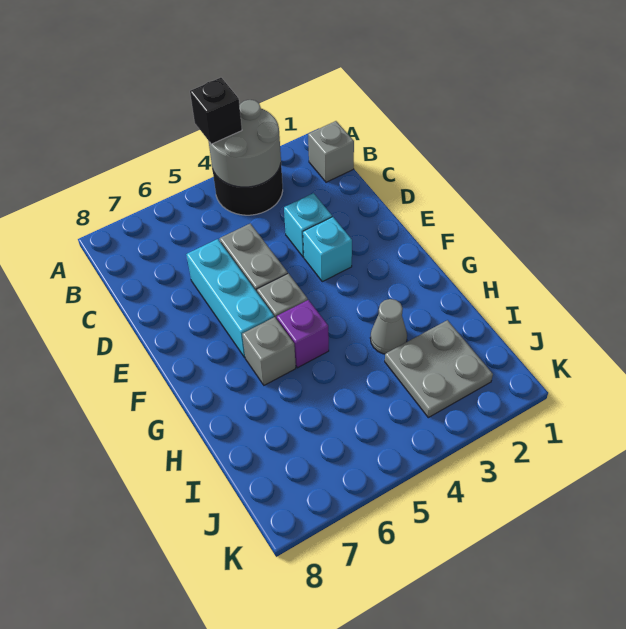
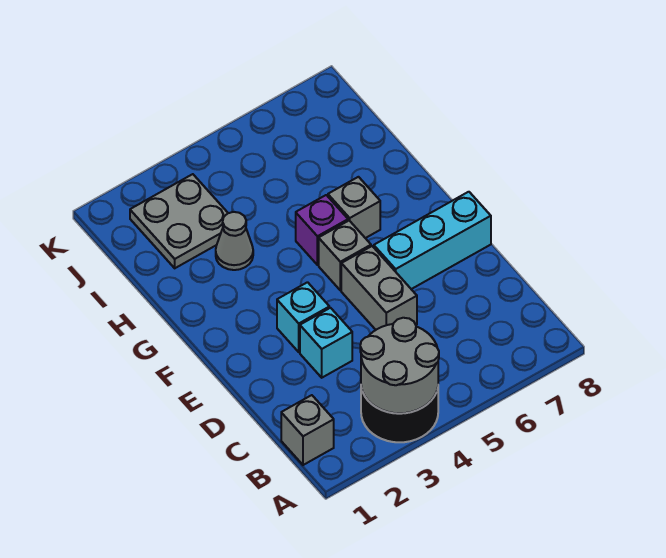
black 1x1 brick [190,78,242,144] -> none
cyan 1x3 brick [186,239,274,357] -> cyan 1x3 brick turned to [374,192,491,289]

